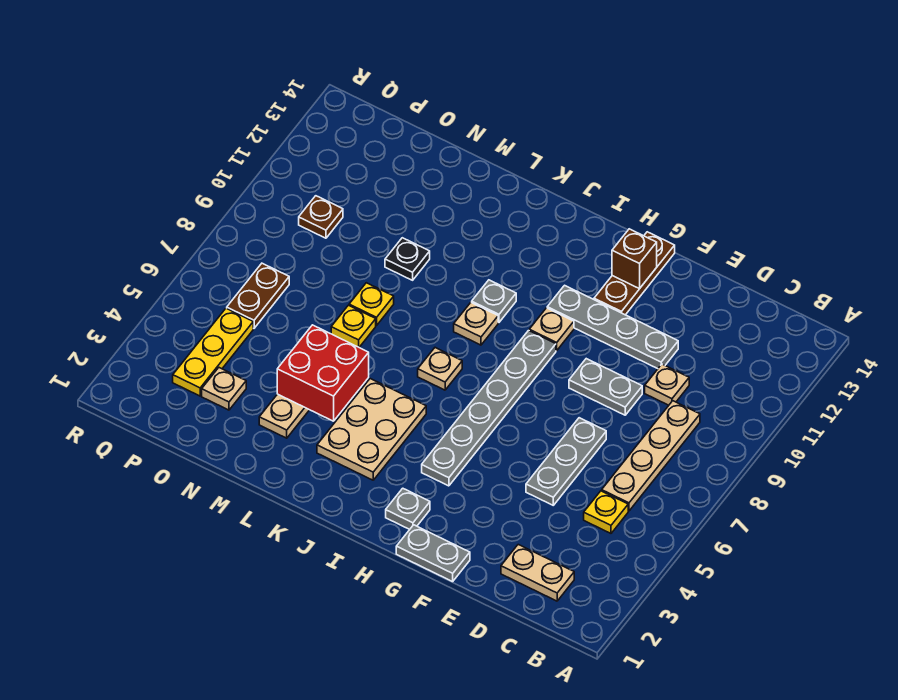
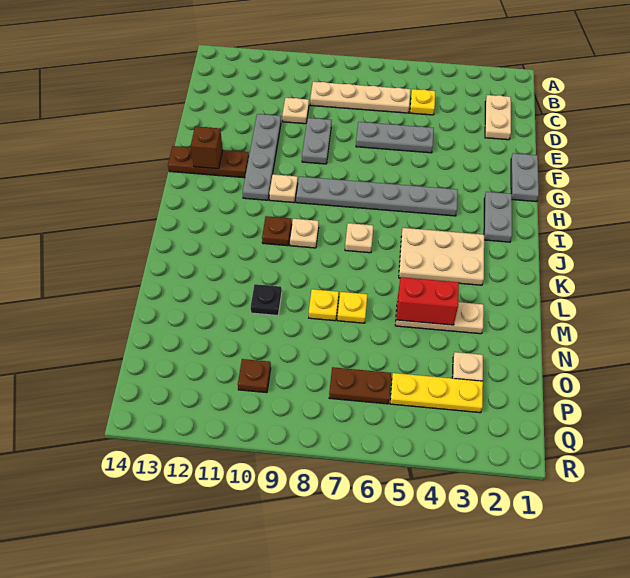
grey 1x1 plate [386,488,430,529] -> grey 1x2 plate [484,192,512,242]
grey 1x1 plate [472,280,516,322] -> brown 1x1 plate [262,216,292,246]
red 2x2 brick [277,325,369,421] -> red 1x2 brick [396,277,459,325]

